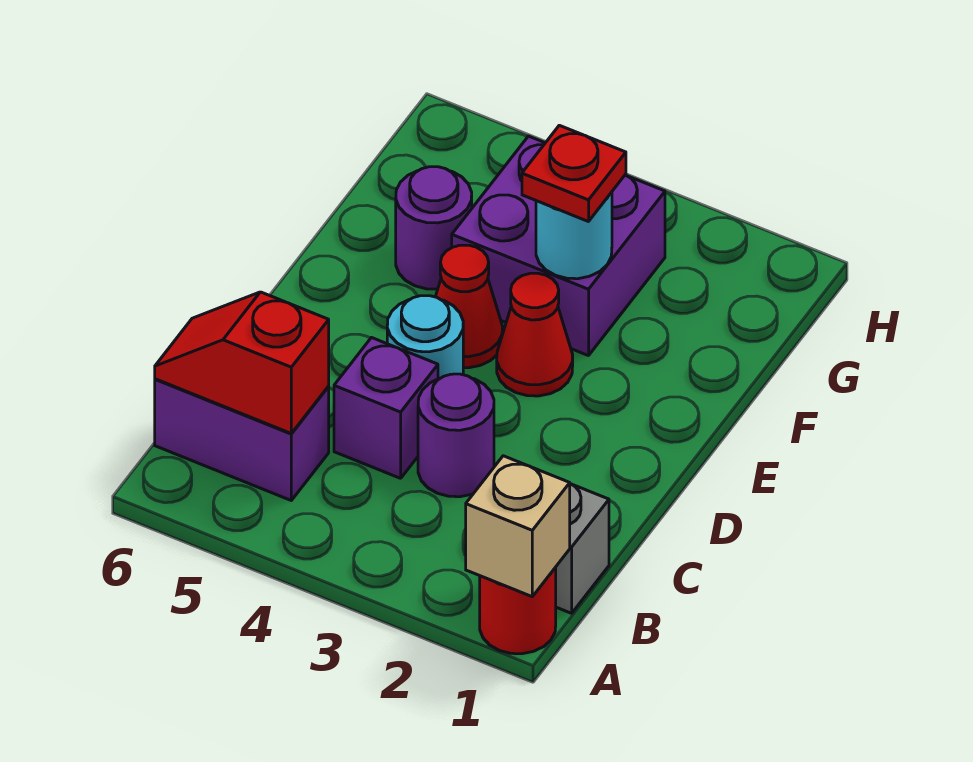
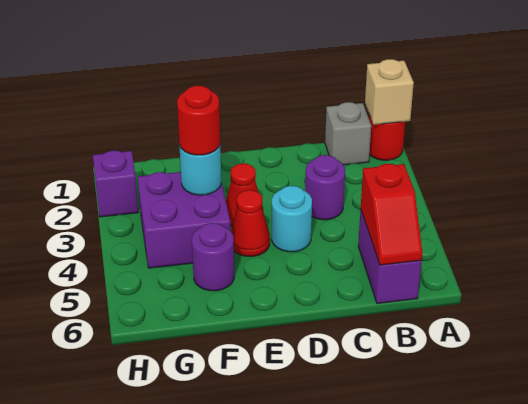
purple 1x1 brick [334,338,438,478] -> purple 1x1 brick moved to [93,150,138,217]
red 1x1 plate [522,125,626,222] -> red 1x1 round brick [177,86,220,155]

